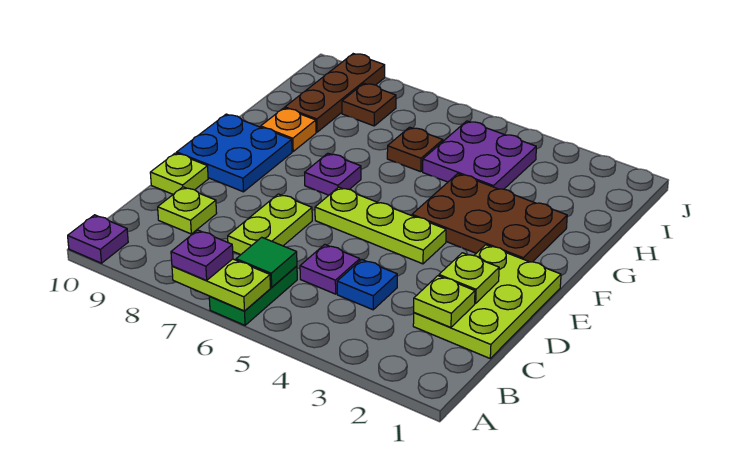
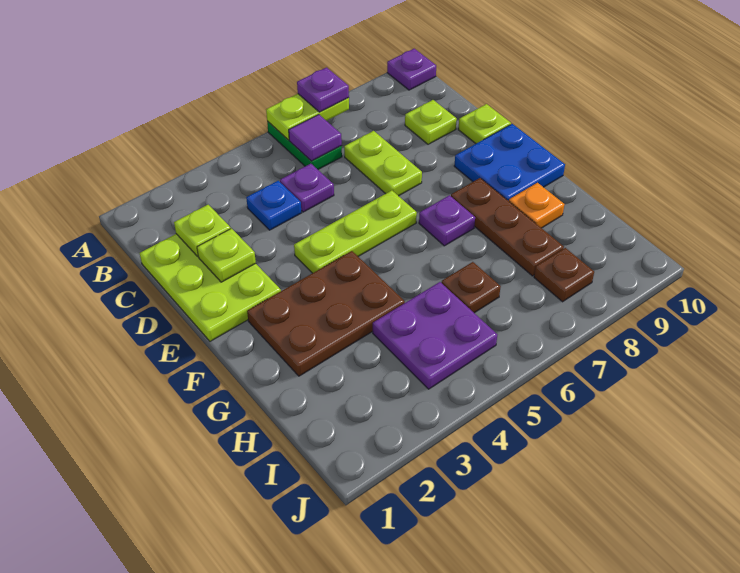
green 1x1 tile [236,237,297,287] -> purple 1x1 tile [289,115,342,161]
brown 1x3 plate [285,54,385,132] -> brown 1x3 plate moved to [451,178,564,276]

